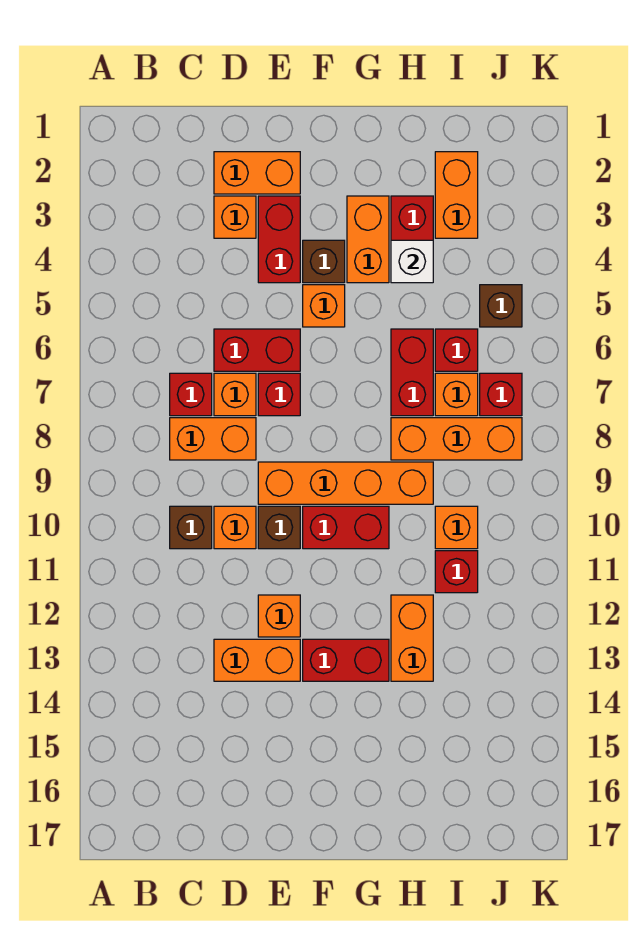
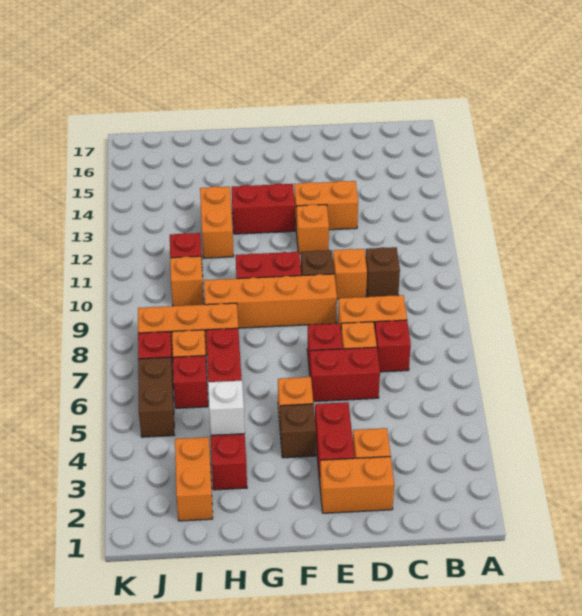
orange 1x2 brick [347,196,389,283] -> none
brown 1x1 brick [480,285,522,327] -> brown 1x2 brick [138,357,174,437]

